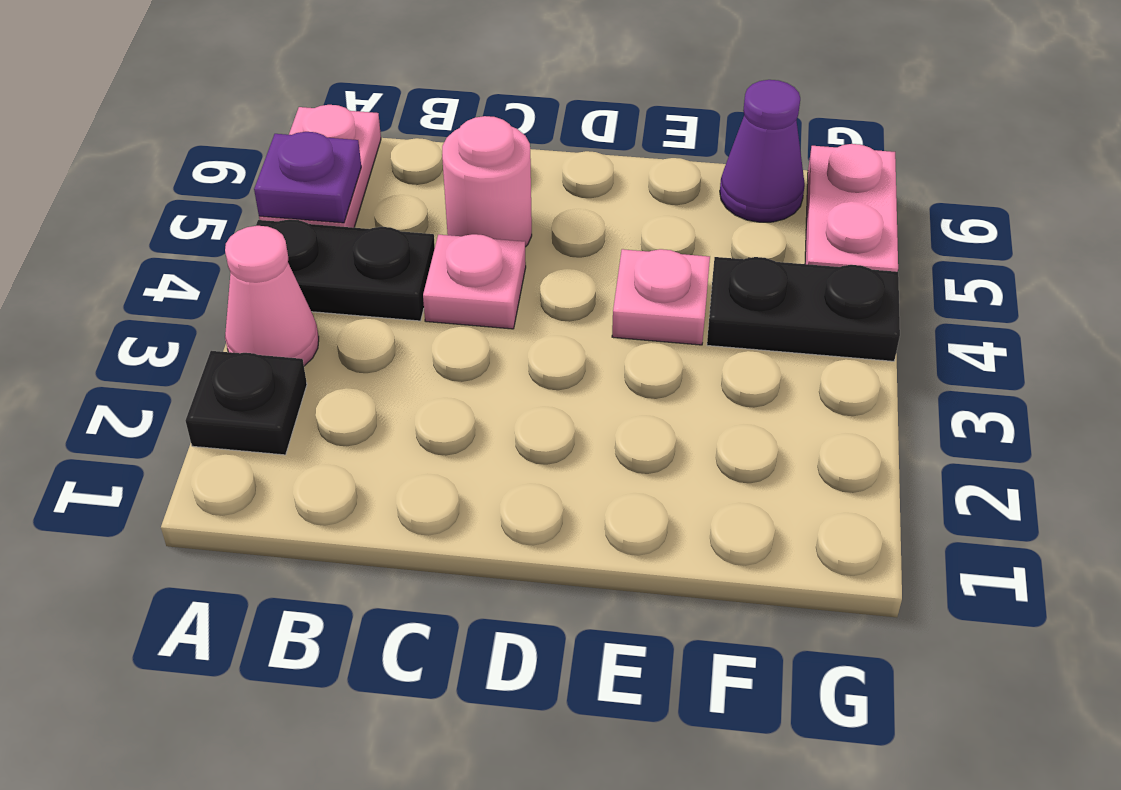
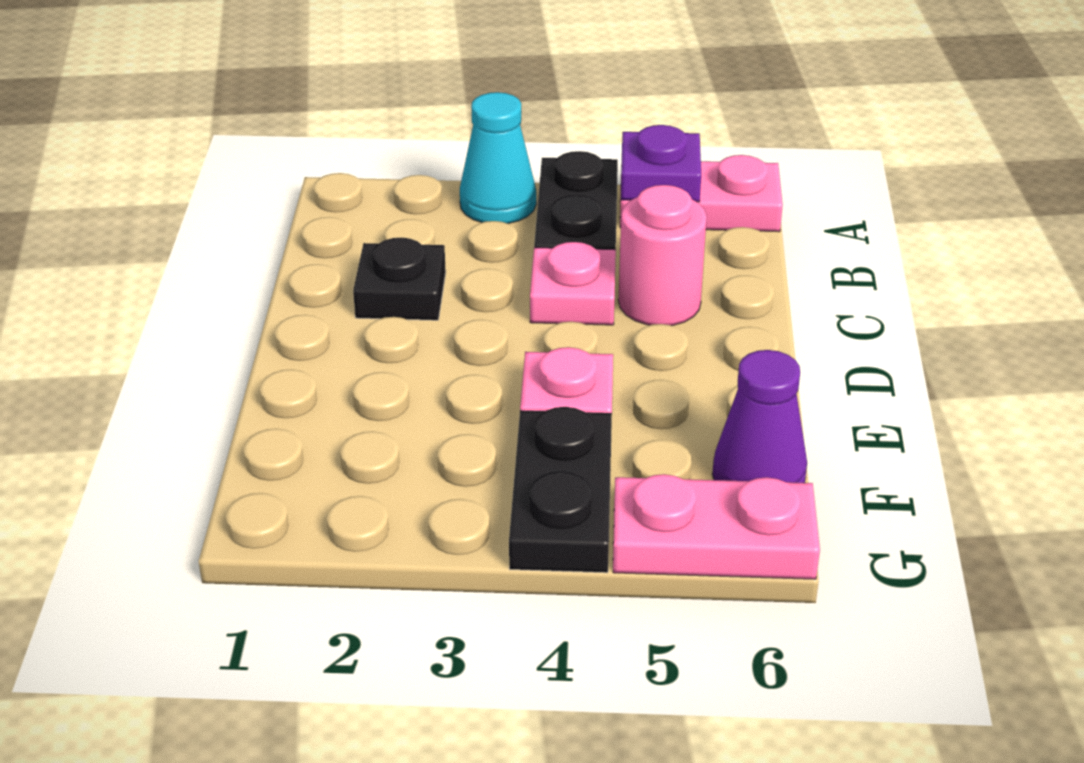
black 1x1 plate [186,351,307,455] -> black 1x1 plate moved to [353,238,446,320]
pink 1x1 cone [225,226,319,366] -> cyan 1x1 cone [460,92,536,224]

